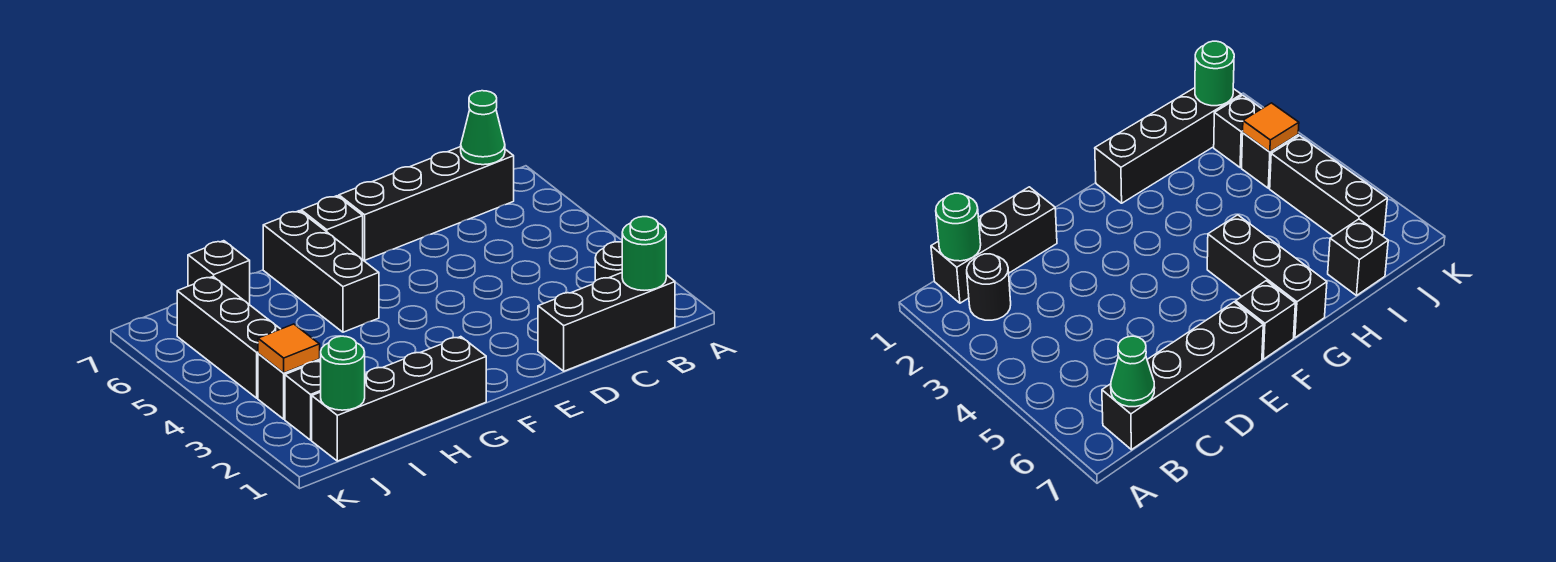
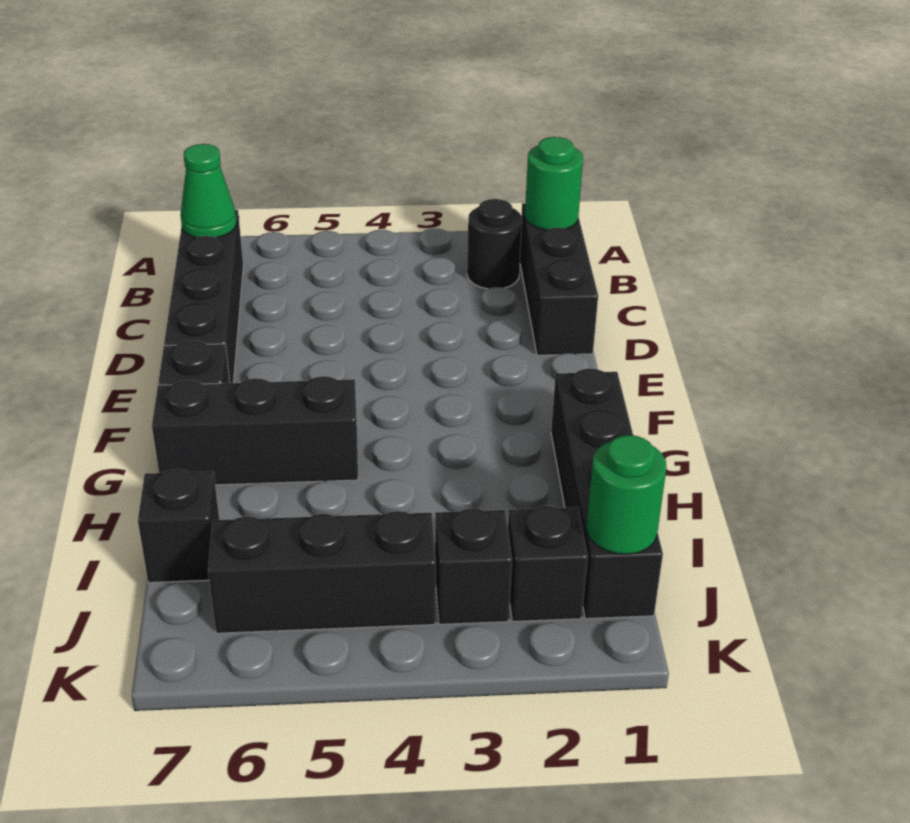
orange 1x1 tile [258,324,320,373] -> none

